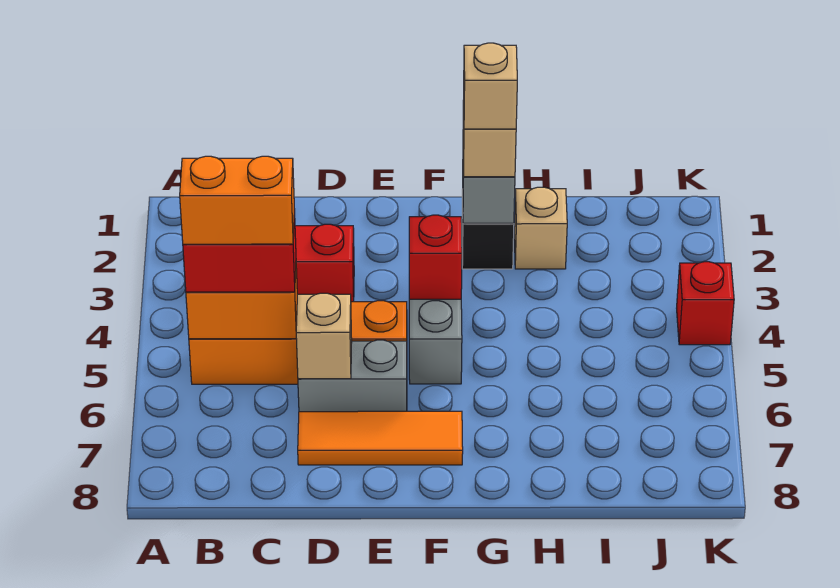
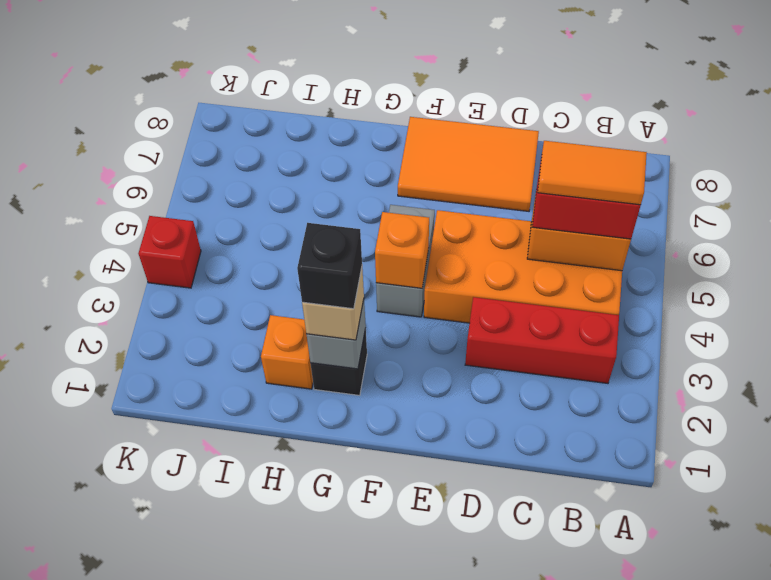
orange 1x4 brick [189,301,407,384] -> orange 2x4 brick [424,210,622,323]
orange 1x2 brick [180,156,294,244] -> orange 1x2 tile [538,141,647,205]
grey 1x2 brick [298,340,407,412] -> none
tan 1x1 brick [296,293,352,379] -> none
orange 1x3 tile [298,411,463,465] -> orange 2x3 tile [398,117,539,211]
red 1x1 brick [409,215,462,299] -> orange 1x1 brick [375,212,429,288]
tan 1x1 brick [464,43,517,129] -> black 1x1 brick [297,223,362,309]
tan 1x1 brick [514,187,567,269] -> orange 1x1 brick [261,315,313,389]

